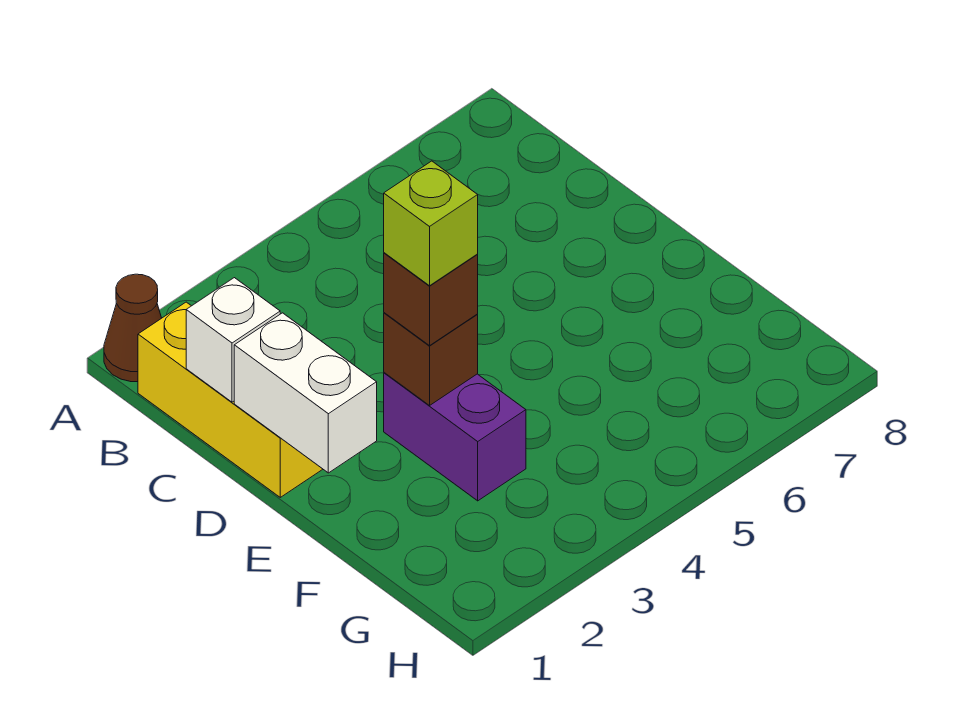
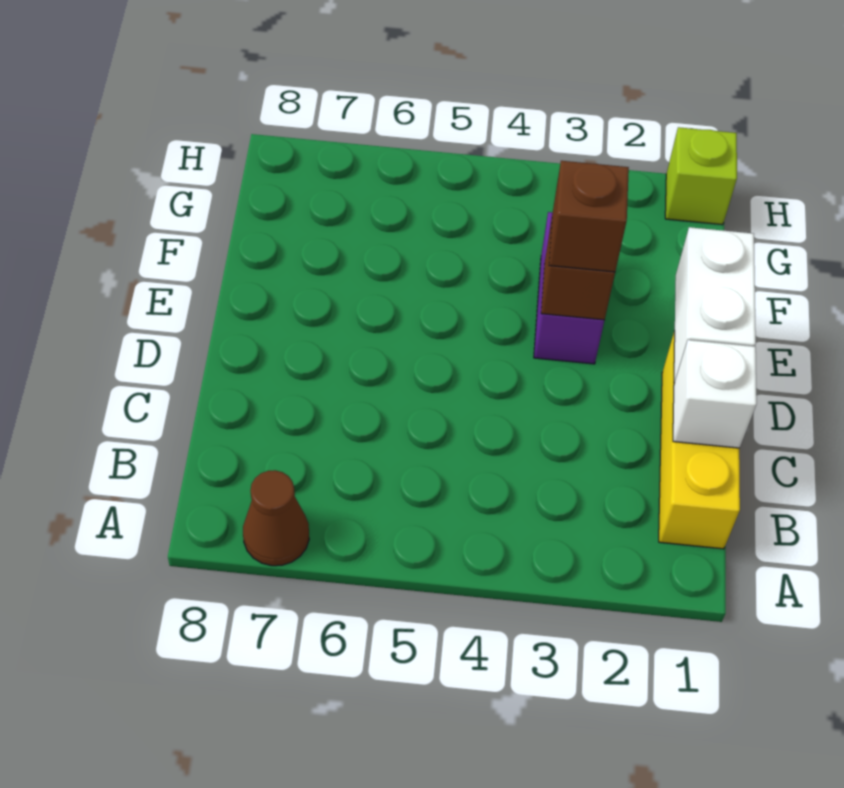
brown 1x1 cone [104,274,161,382] -> brown 1x1 cone moved to [243,470,309,566]
lime 1x1 brick [384,161,478,286] -> lime 1x1 brick moved to [665,127,737,225]

